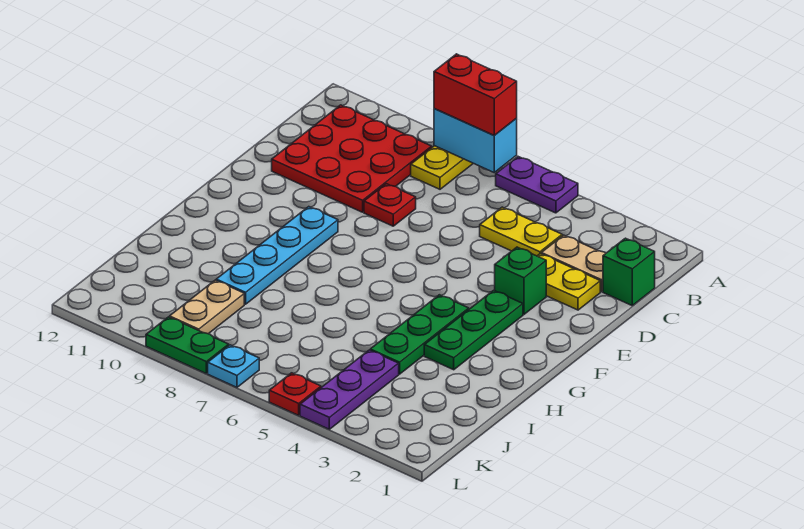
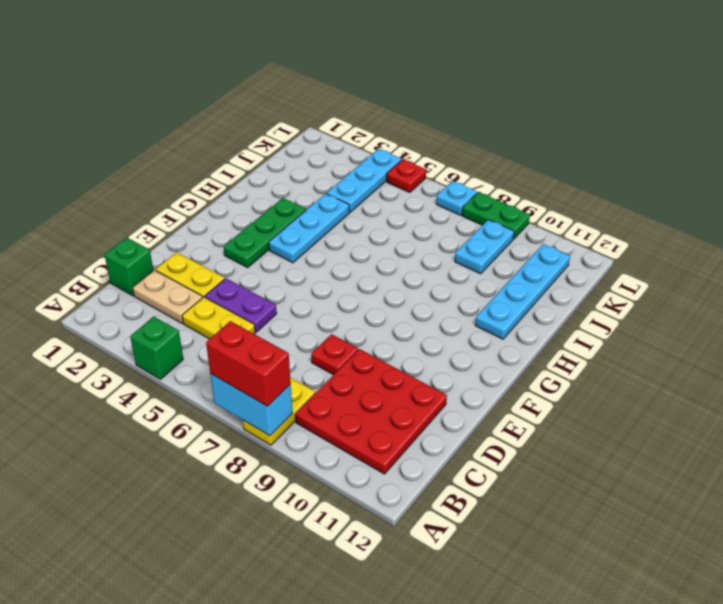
purple 1x2 plate [496,157,578,213] -> purple 1x2 plate moved to [205,278,277,332]
green 1x1 brick [495,247,546,314] -> green 1x1 brick moved to [130,317,183,379]
cyan 1x4 plate [216,207,338,304] -> cyan 1x4 plate moved to [475,244,570,339]
green 1x3 plate [370,295,469,374] -> cyan 1x3 plate [269,194,349,263]
purple 1x3 plate [300,350,399,429] -> cyan 1x3 plate [327,149,402,212]
tan 1x2 plate [170,280,244,334] -> cyan 1x2 plate [455,220,514,274]

